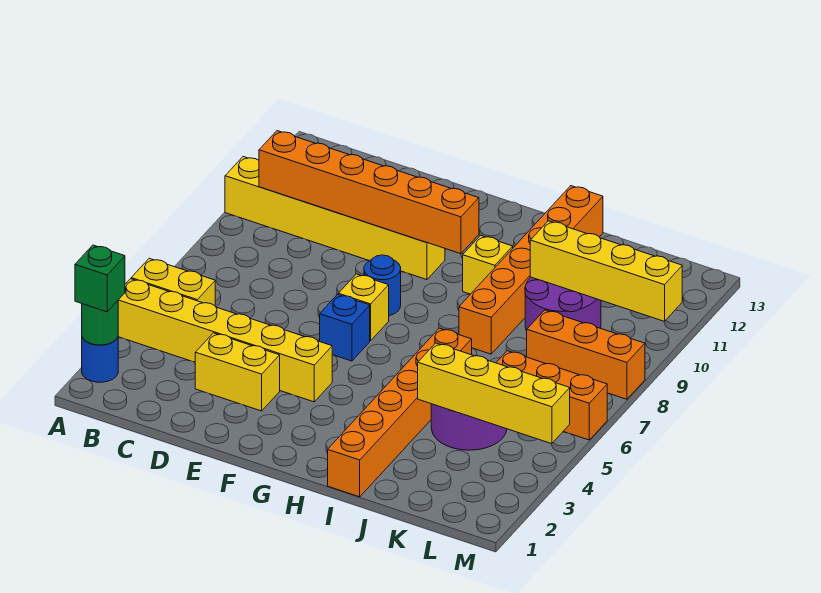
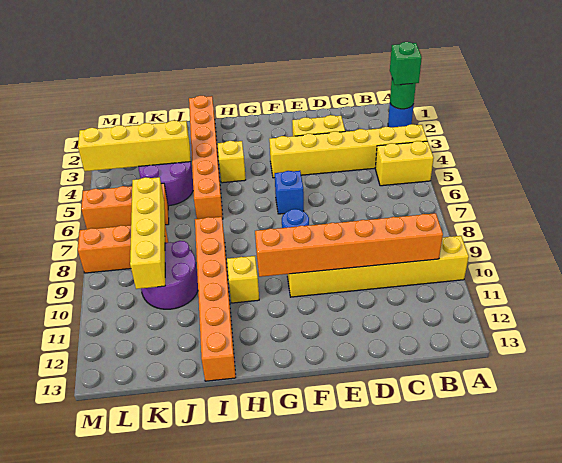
yellow 1x1 brick [338,274,389,341] -> yellow 1x1 brick moved to [217,141,246,183]
yellow 1x4 brick [530,221,682,322] -> yellow 1x4 brick turned to [130,177,165,289]

